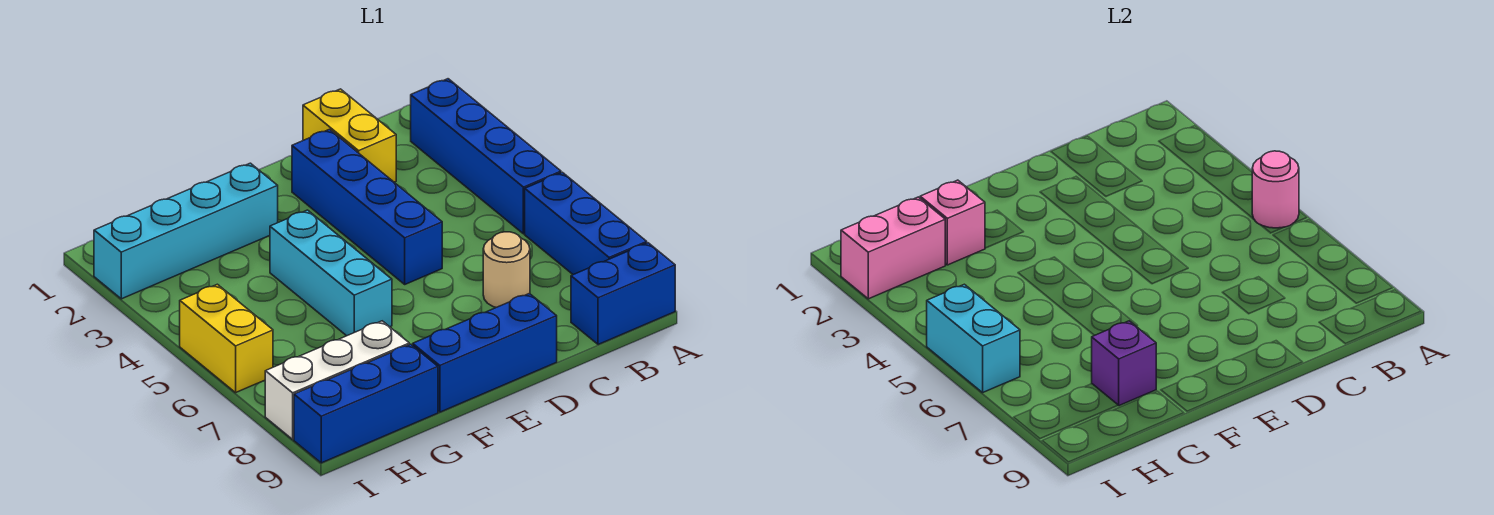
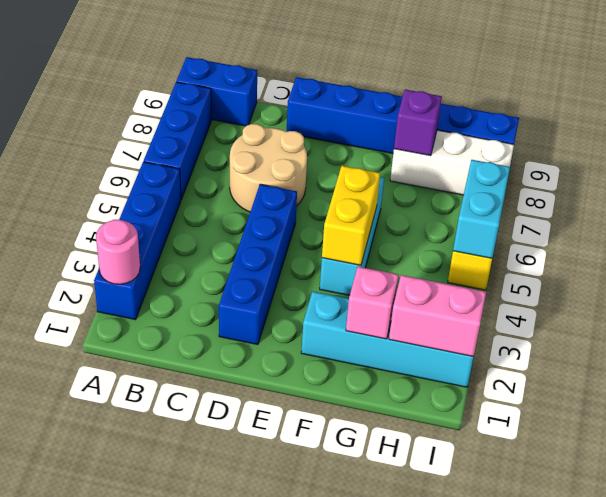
pink 1x1 round brick [1252,151,1299,228] -> pink 1x1 round brick moved to [96,220,140,284]
yellow 1x2 brick [303,89,396,182] -> yellow 1x2 brick moved to [322,166,380,265]
tan 1x1 round brick [483,232,530,307] -> tan 2x2 round brick [230,124,307,212]

